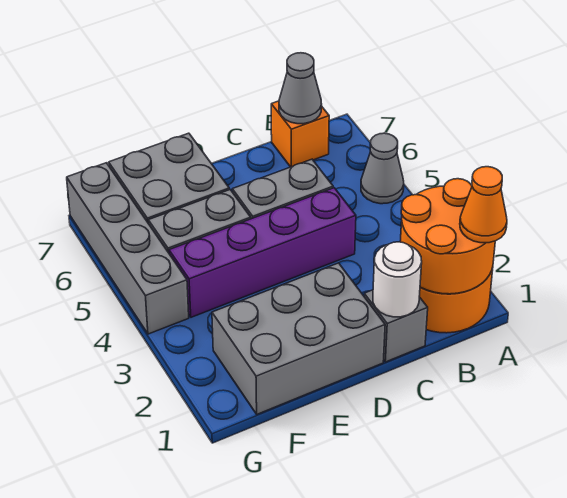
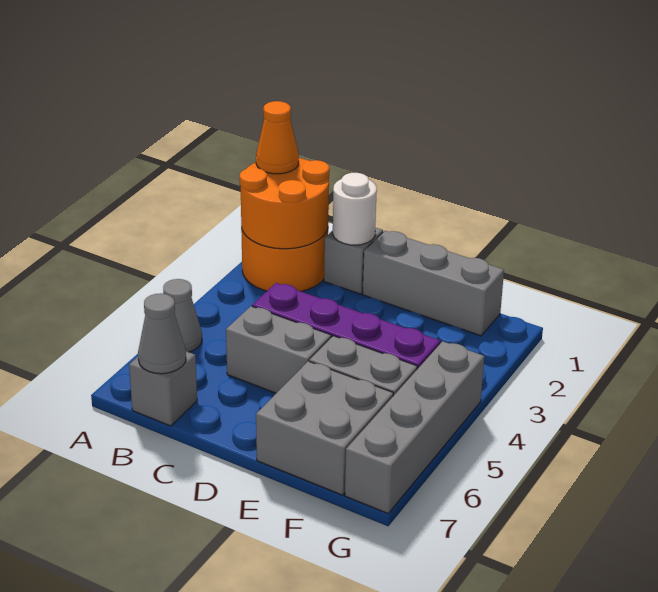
orange 1x1 brick [271,101,329,167] -> grey 1x1 brick [129,351,197,426]
grey 2x3 brick [212,263,385,414] -> grey 1x3 brick [363,231,504,336]

